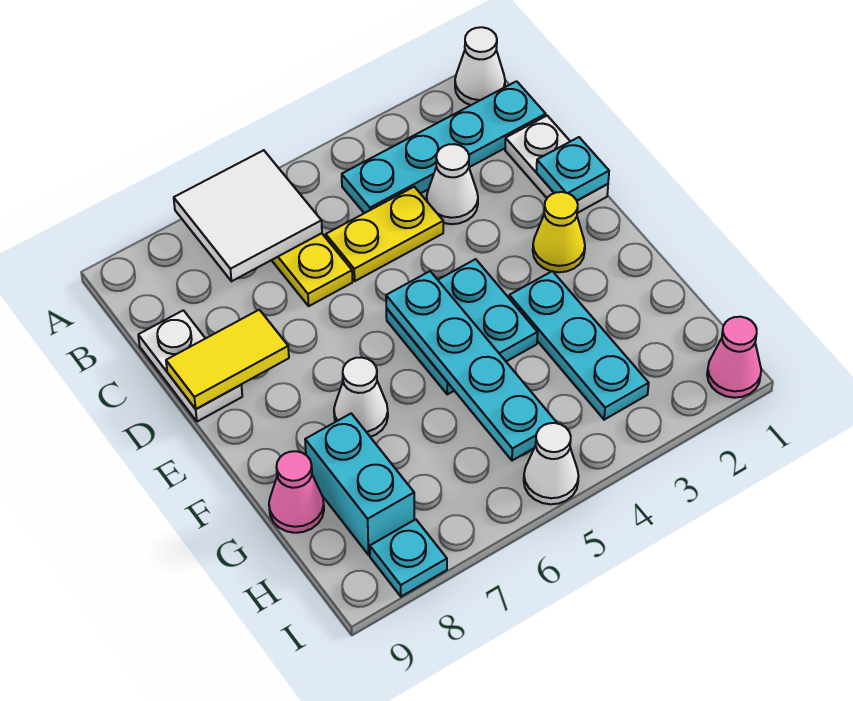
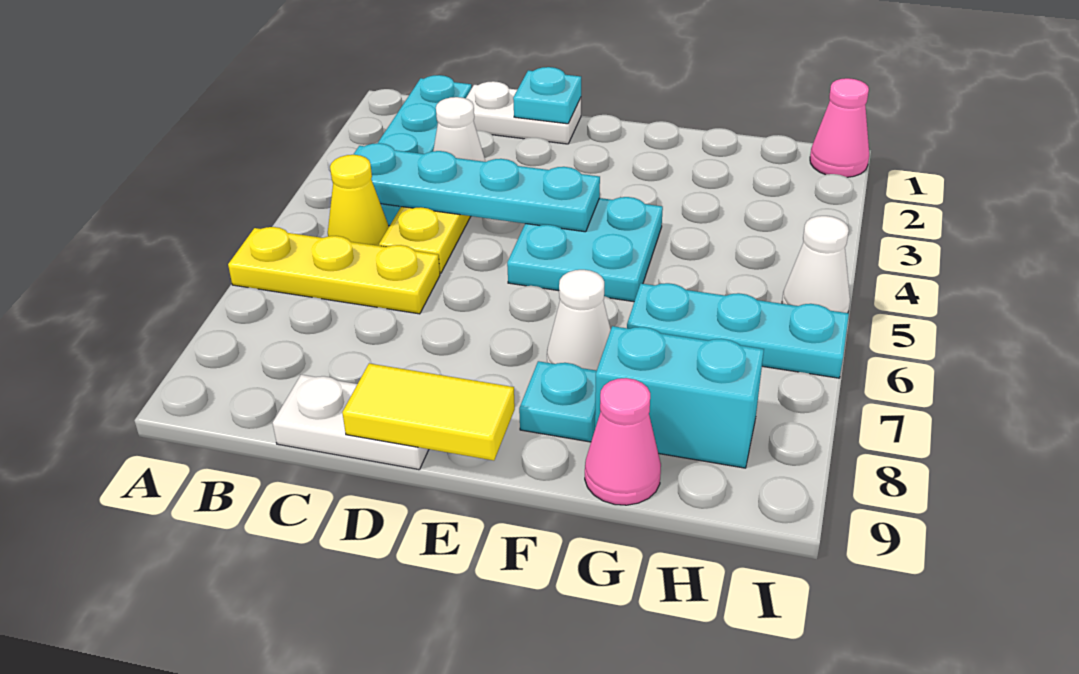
white 1x1 cone [455,27,505,105] -> none
white 2x2 tile [174,150,322,281] -> none
yellow 1x2 tile [166,310,289,409] -> yellow 1x2 tile turned to [342,363,515,460]
yellow 1x1 cone [533,192,585,272] -> yellow 1x1 cone moved to [328,155,389,246]
cyan 1x4 plate [386,271,557,461] -> cyan 1x4 plate moved to [353,143,600,232]
cyan 1x3 plate [509,271,649,420] -> cyan 1x3 plate moved to [627,283,849,378]
cyan 1x1 plate [370,519,447,597] -> cyan 1x1 plate moved to [519,361,597,442]

